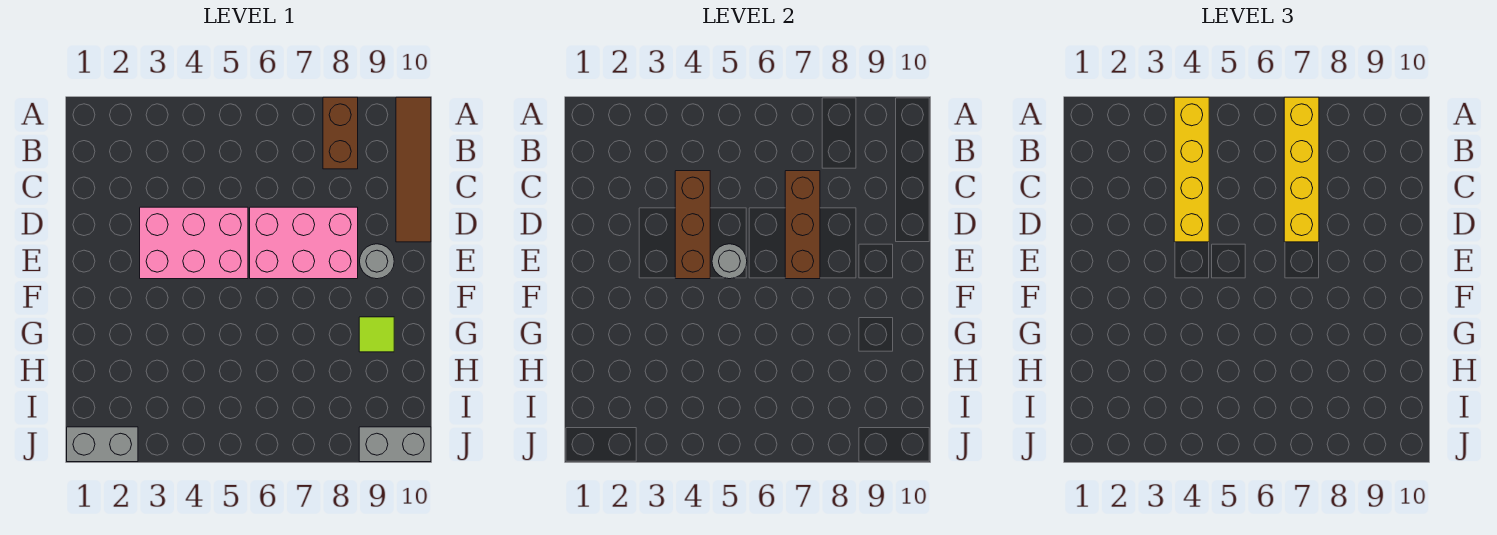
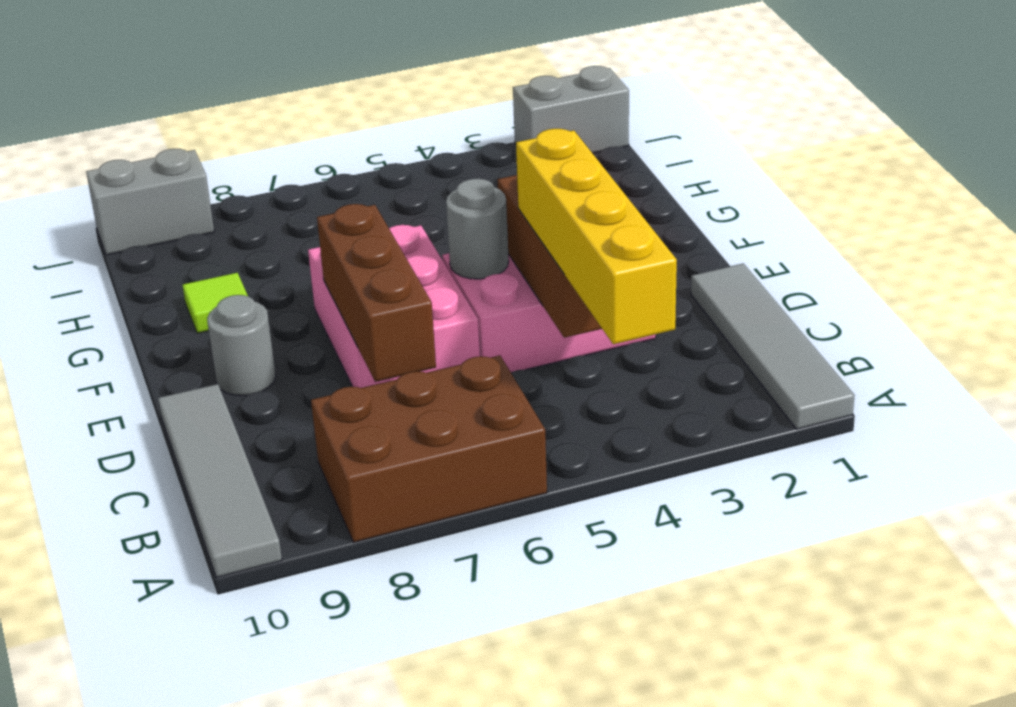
none -> grey 1x4 tile [691,263,855,429]
yellow 1x4 brick [1284,97,1319,242] -> none
brown 1x2 brick [323,97,358,169] -> brown 2x3 brick [311,355,547,542]
brown 1x4 tile [396,97,431,242] -> grey 1x4 tile [158,384,282,577]
pink 2x3 brick [250,207,358,279] -> pink 2x3 brick turned to [308,225,480,388]

